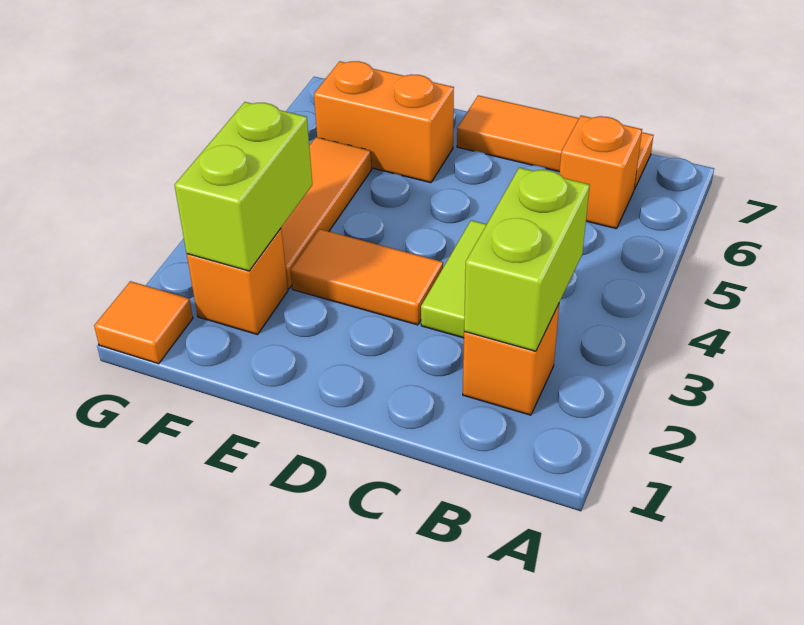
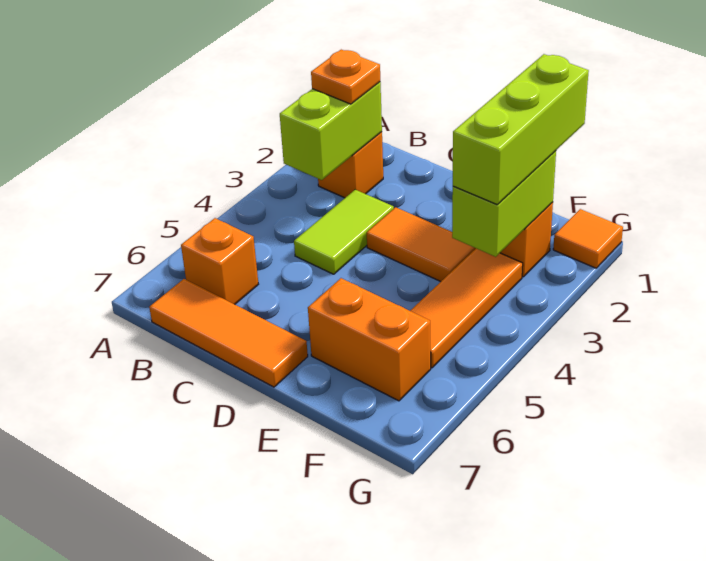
none -> orange 1x1 plate [311,50,380,104]
none -> lime 1x3 brick [453,54,589,204]

